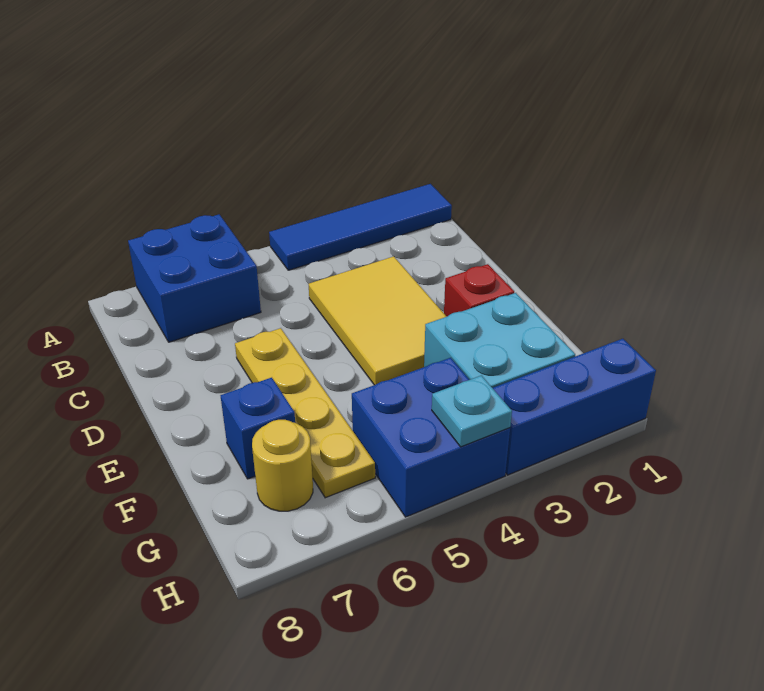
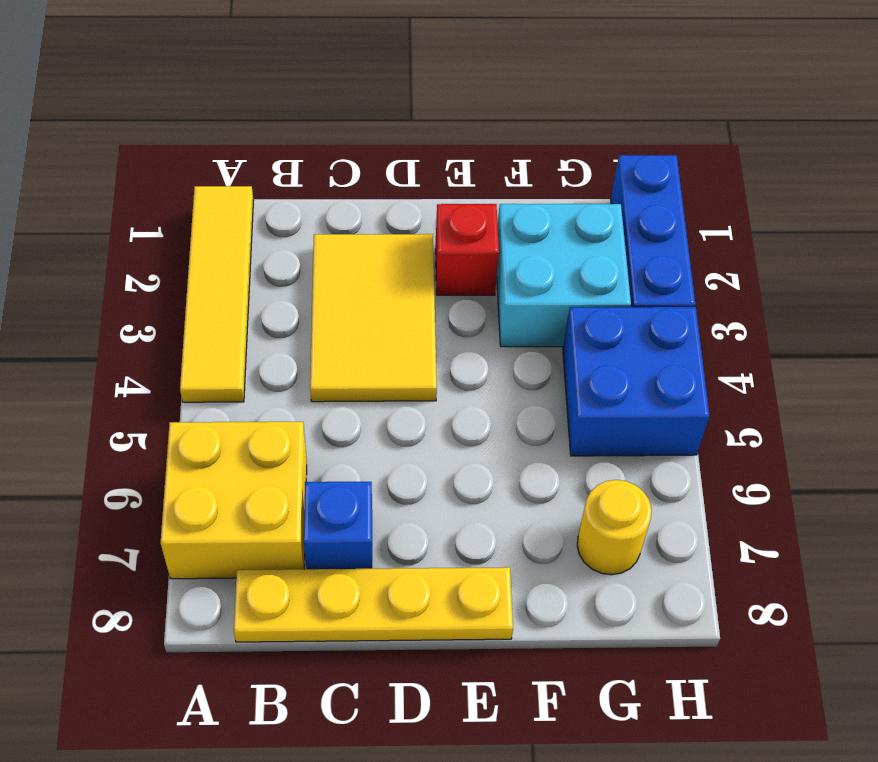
blue 1x4 tile [269,184,452,270] -> yellow 1x4 tile [180,186,253,402]
blue 2x2 brick [128,214,261,342] -> yellow 2x2 brick [161,422,307,579]
yellow 2x3 tile [309,256,447,385] -> yellow 2x3 tile turned to [310,234,437,402]
yellow 1x4 plate [235,328,375,498] -> yellow 1x4 plate moved to [234,567,513,642]
blue 1x1 brick [221,378,295,479] -> blue 1x1 brick moved to [304,482,372,569]
cyan 1x1 plate [432,376,512,447] -> none

